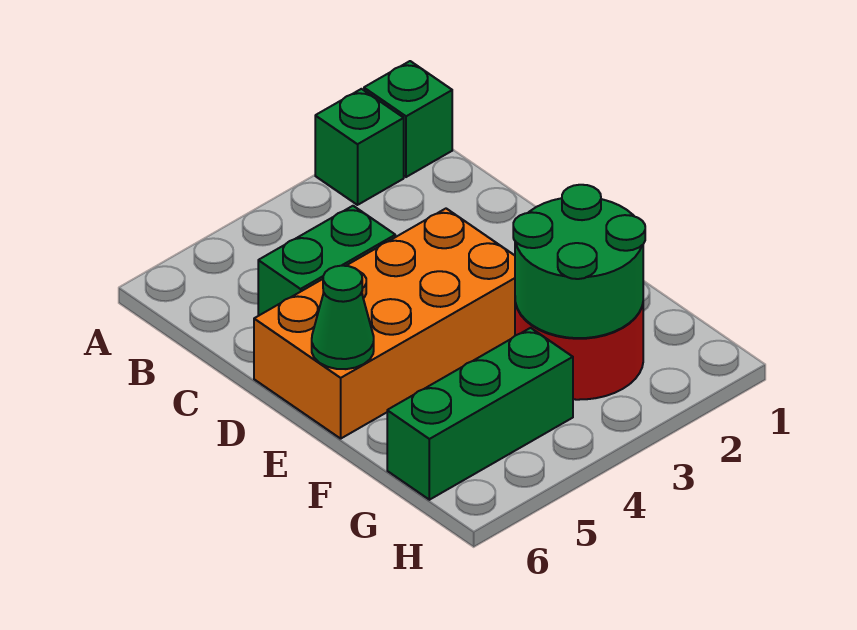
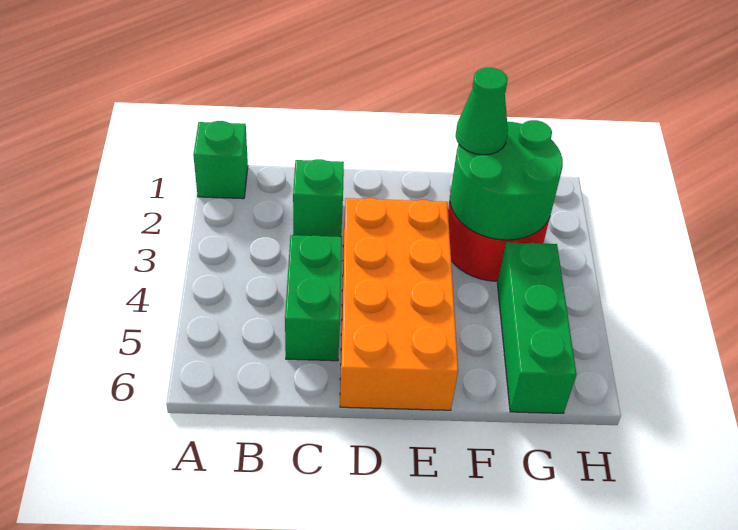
green 1x1 brick [315,89,404,205] -> green 1x1 brick moved to [293,159,344,237]
green 1x1 cone [312,266,374,369] -> green 1x1 cone moved to [456,68,508,155]

